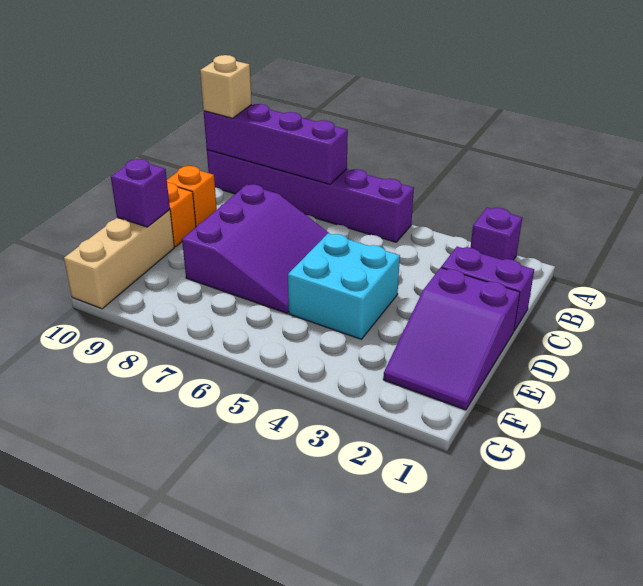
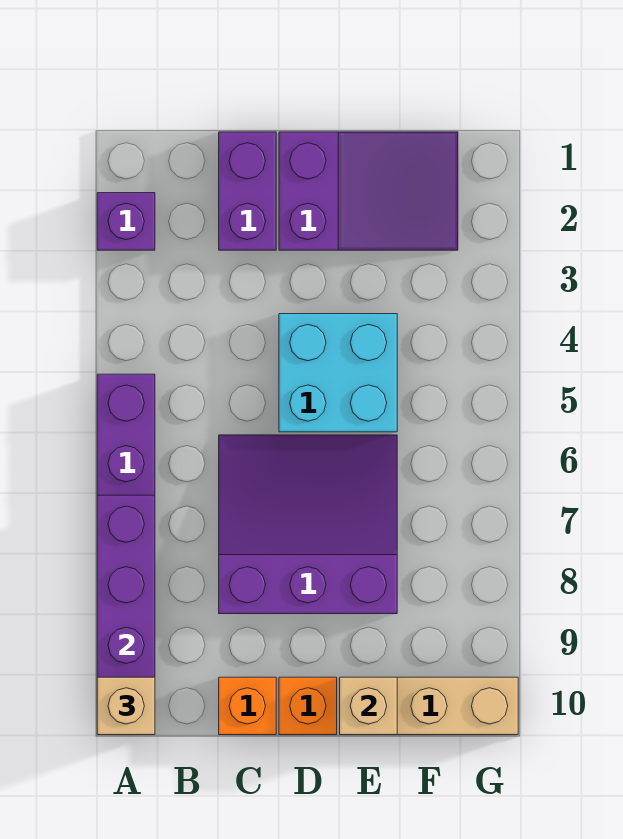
purple 1x1 brick [111,159,170,227] -> tan 1x1 brick [340,677,397,735]

